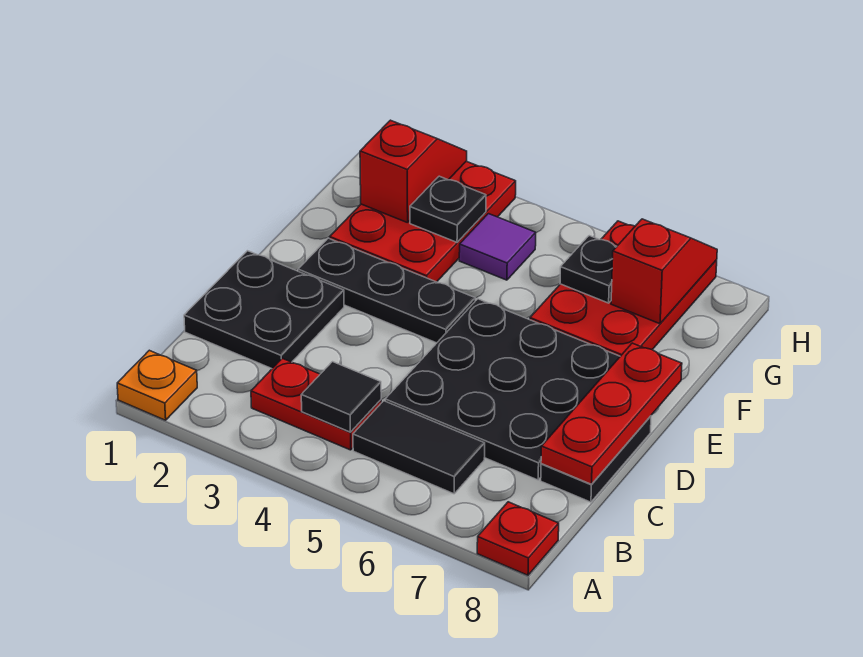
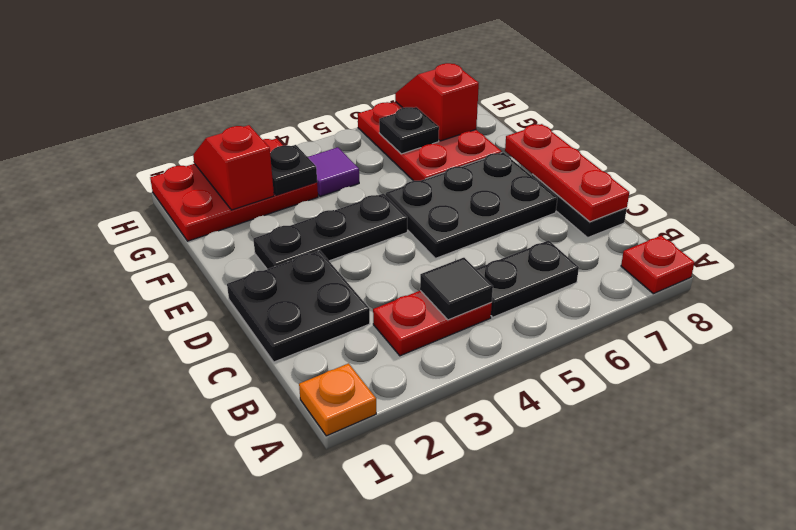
black 1x2 tile [353,401,485,494] -> black 1x2 plate [476,240,579,317]
black 3x3 plate [385,299,620,480] -> black 2x3 plate [386,152,557,258]
red 2x3 plate [330,161,516,282] -> red 2x3 plate turned to [150,138,318,241]

